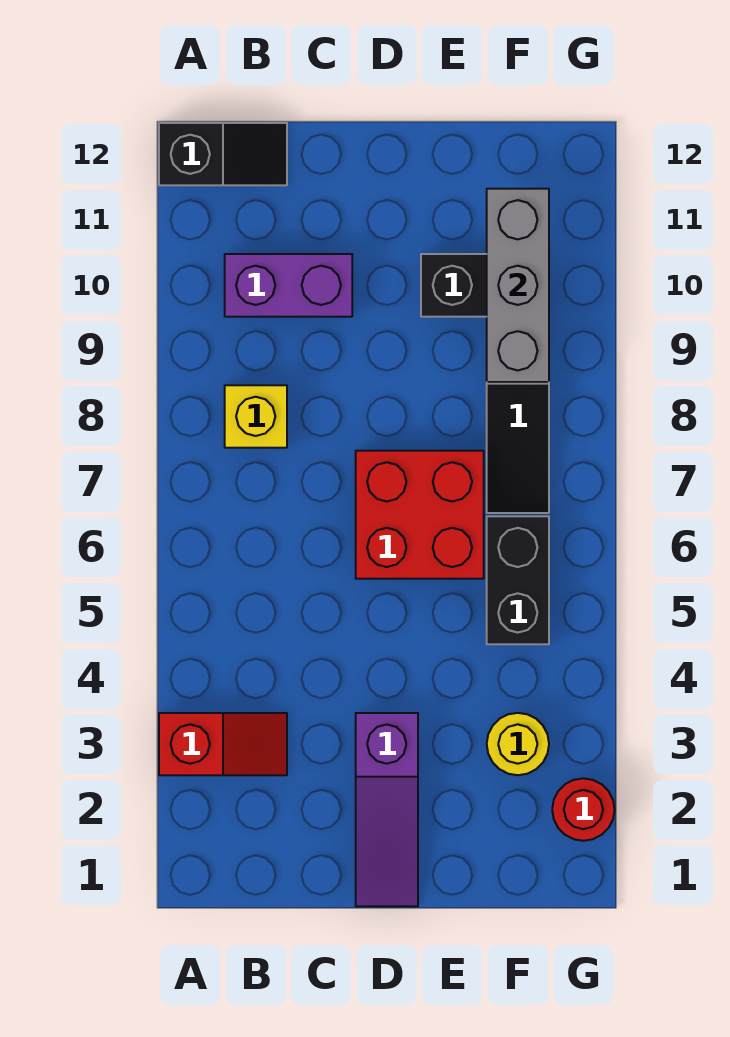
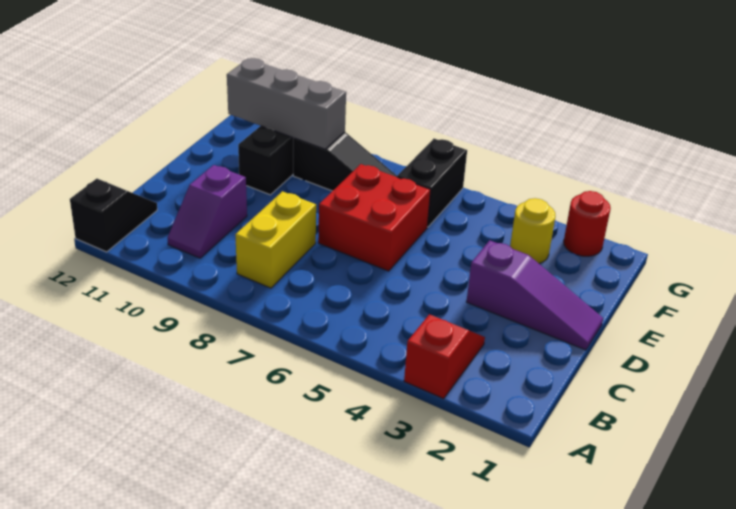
yellow 1x1 brick [225,385,287,448] -> yellow 1x2 brick [235,191,316,288]
purple 1x2 brick [225,254,352,317] -> purple 1x2 slope [168,165,247,258]
black 1x2 brick [487,516,549,644] -> black 1x2 brick turned to [397,139,467,227]

